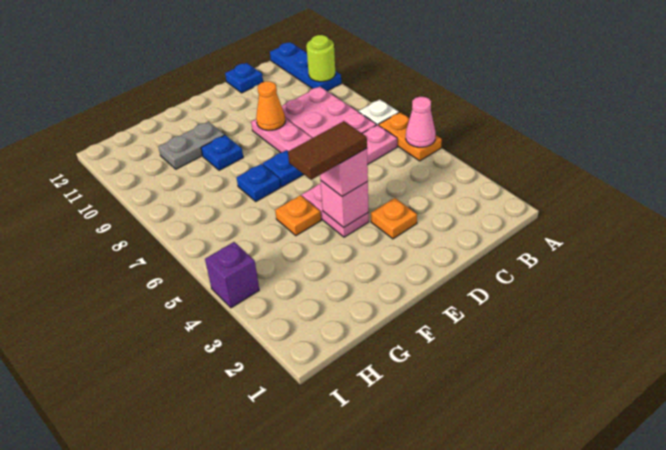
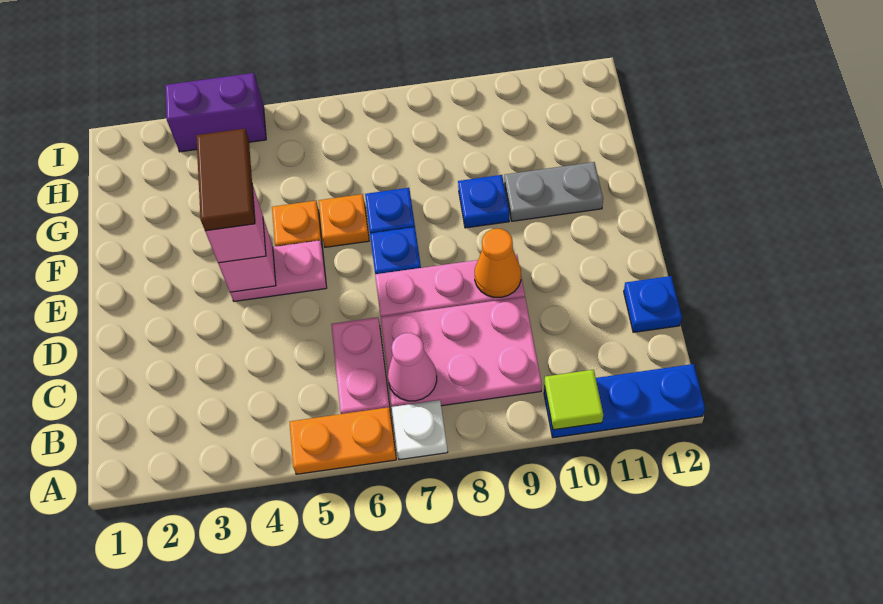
pink 1x1 cone [406,97,436,147] -> pink 1x1 cone moved to [388,333,437,401]
lime 1x1 round brick [306,35,335,82] -> lime 1x1 tile [544,370,603,430]
orange 1x1 plate [371,198,417,239] -> orange 1x1 plate moved to [319,194,369,247]
grey 1x2 plate [158,121,224,169] -> grey 1x2 plate turned to [504,162,603,221]
purple 1x1 brick [205,242,259,308] -> purple 1x2 brick [165,73,266,152]

